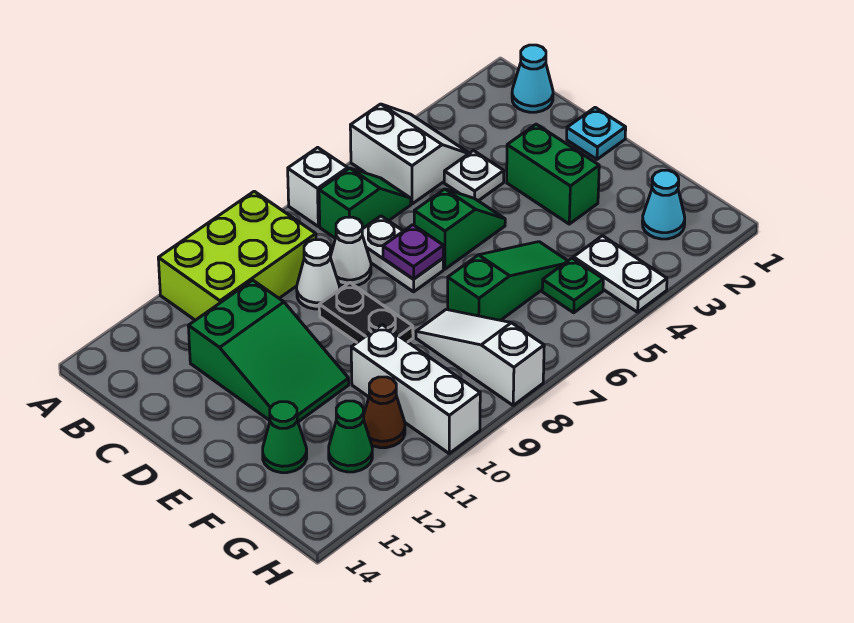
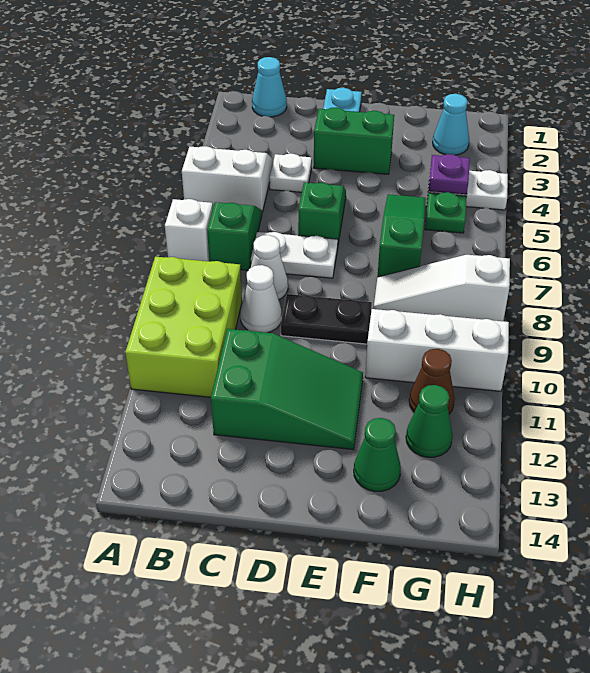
purple 1x1 plate [383,225,443,279] -> purple 1x1 plate moved to [428,154,470,194]

